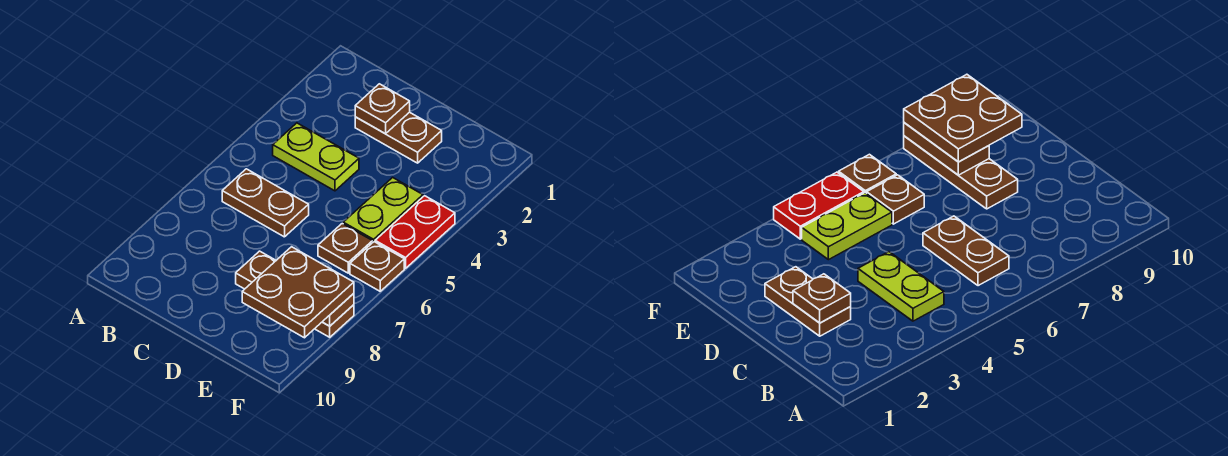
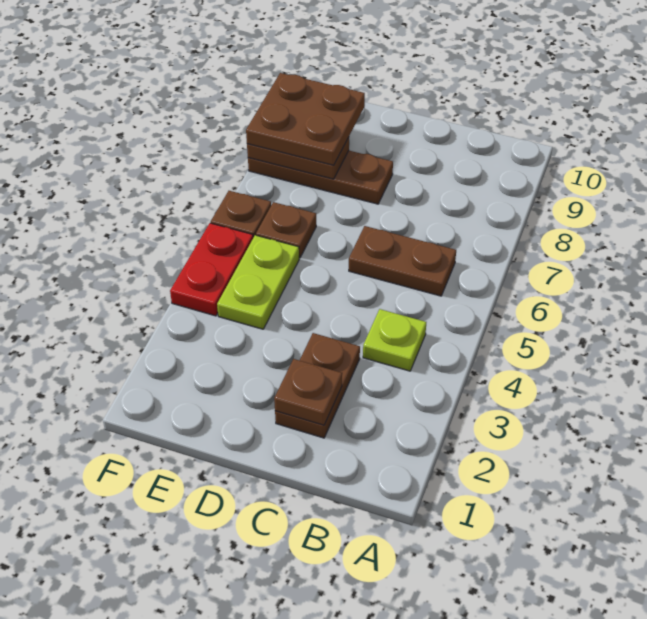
lime 1x2 plate [273,123,359,191] -> lime 1x1 plate [363,309,426,371]
brown 1x2 plate [355,112,442,163] -> brown 1x2 plate turned to [275,333,360,438]

